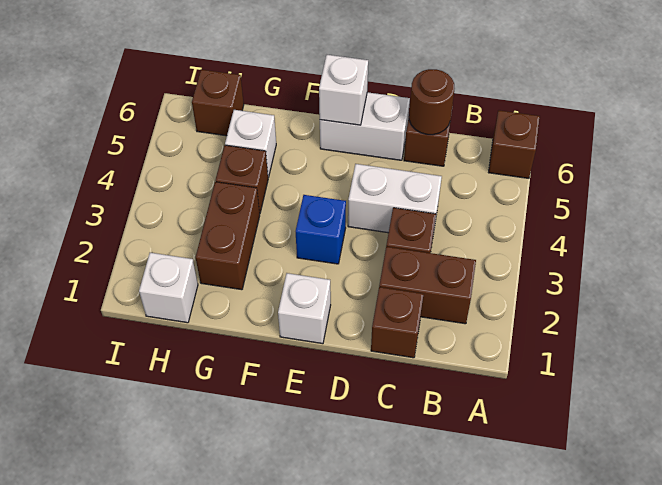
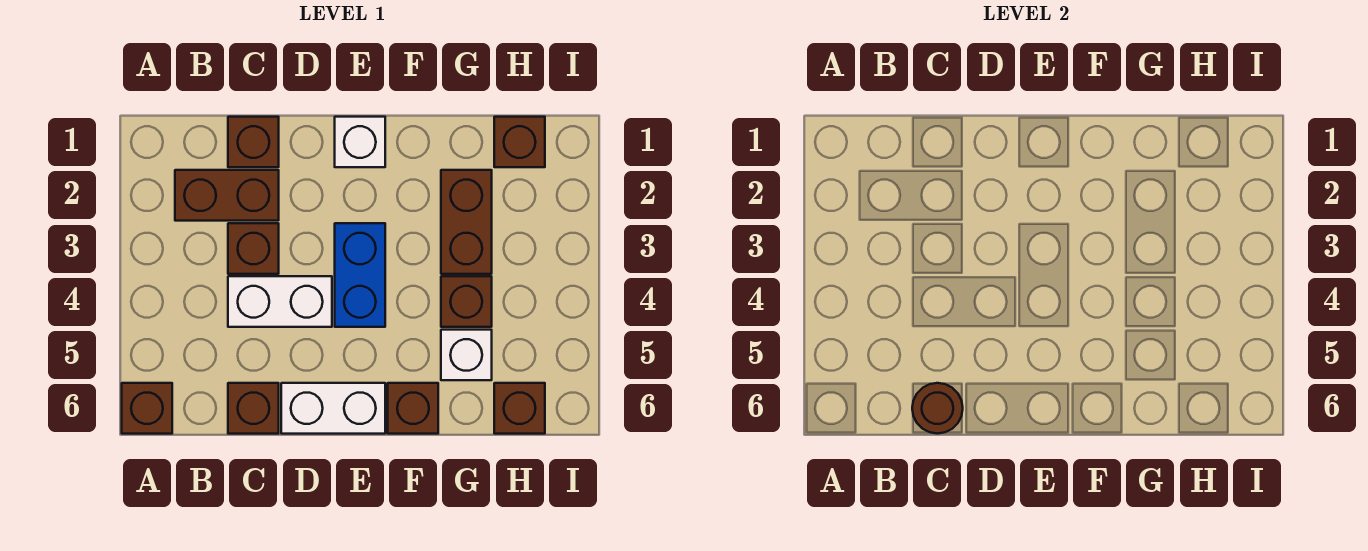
blue 1x1 brick [296,195,346,264] -> blue 1x2 brick [335,223,385,327]
white 1x1 brick [319,55,368,125] -> none
none -> brown 1x1 brick [388,383,438,434]
white 1x1 brick [139,253,198,323] -> brown 1x1 brick [494,117,545,167]

